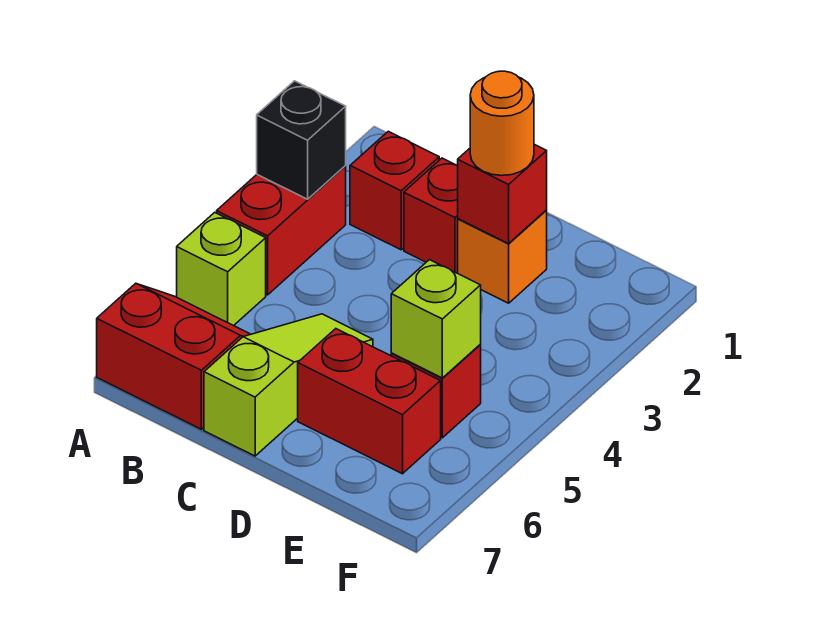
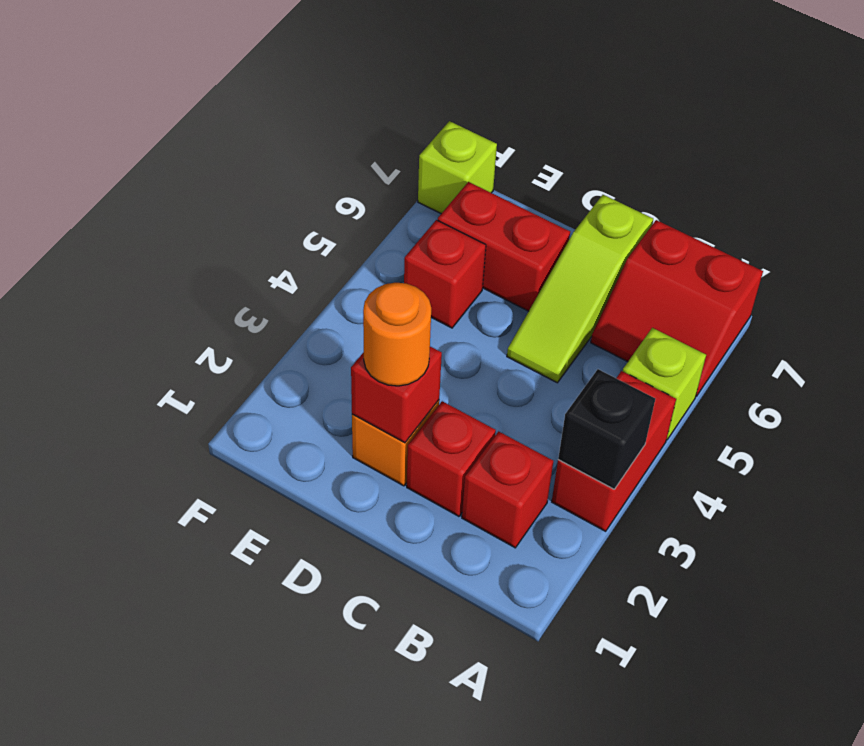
lime 1x1 brick [391,260,481,378] -> lime 1x1 brick moved to [418,121,497,214]

